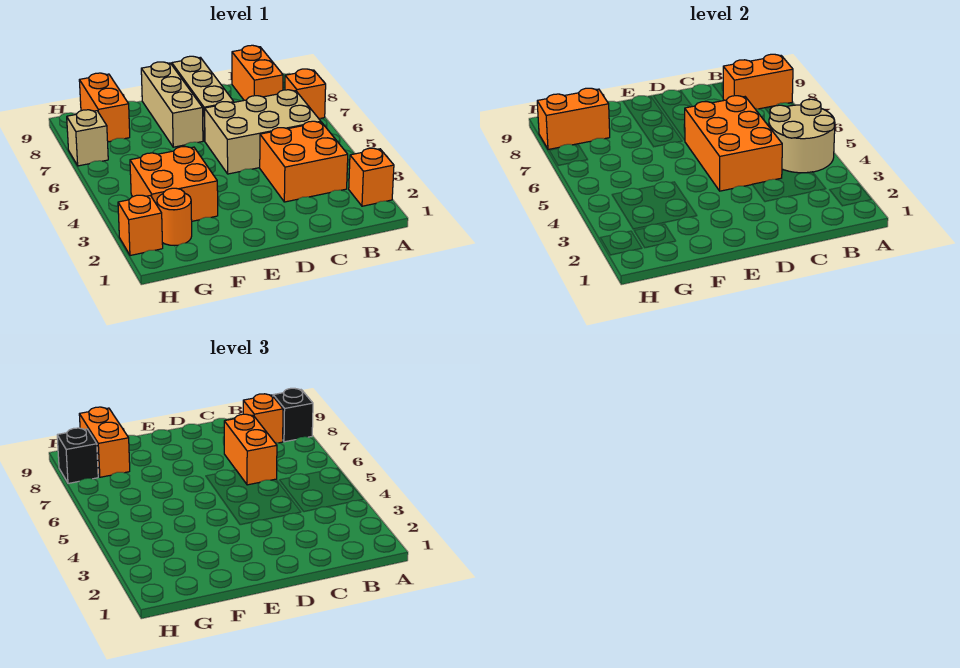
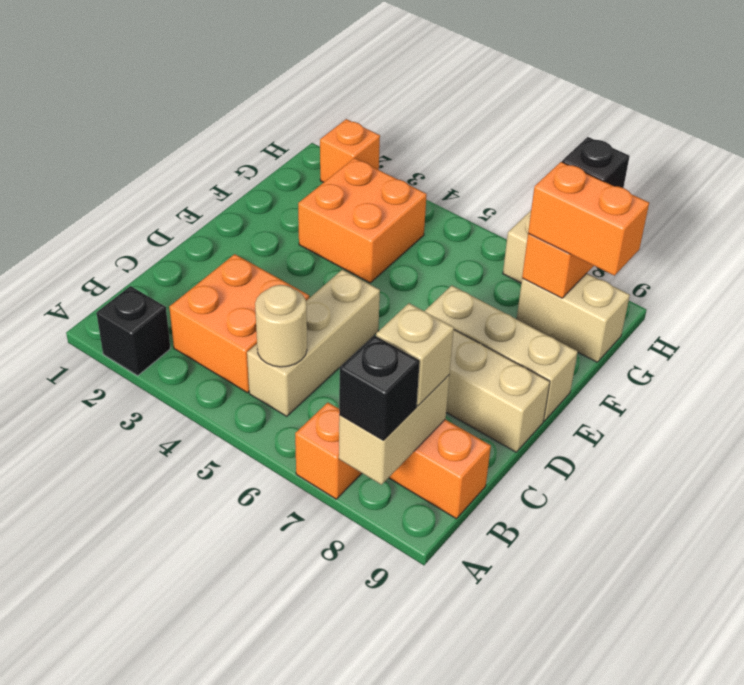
orange 1x1 brick [349,148,394,206] -> black 1x1 brick [97,286,170,376]
tan 2x2 round brick [769,99,835,173] -> tan 1x1 round brick [255,285,307,367]
orange 1x2 brick [723,54,793,109] -> tan 1x2 brick [339,375,449,485]
tan 2x3 brick [205,90,321,174] -> tan 1x3 brick [247,270,380,416]
orange 1x1 brick [243,394,283,443] -> tan 1x1 brick [376,303,454,406]
orange 2x3 brick [685,96,782,191] -> none
orange 1x2 brick [224,414,277,485] -> none
orange 1x1 round brick [157,188,192,246] -> none
orange 1x2 brick [79,73,130,142] -> tan 1x2 brick [517,273,630,362]

